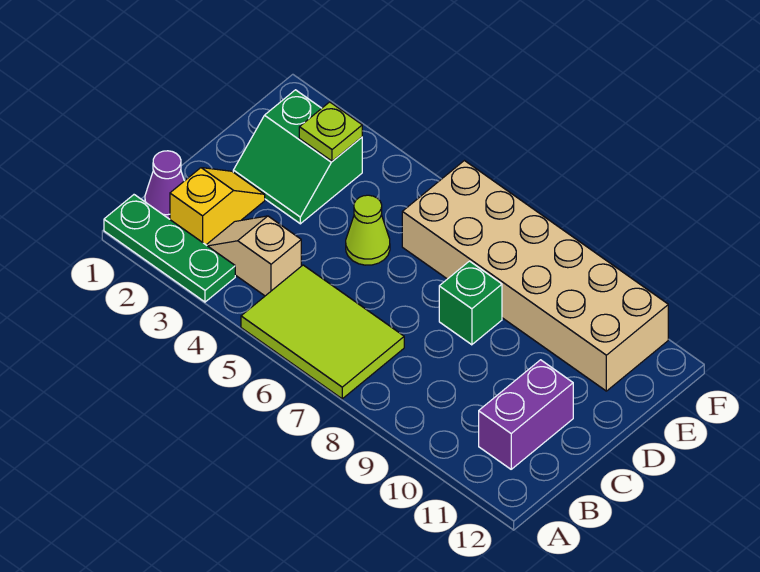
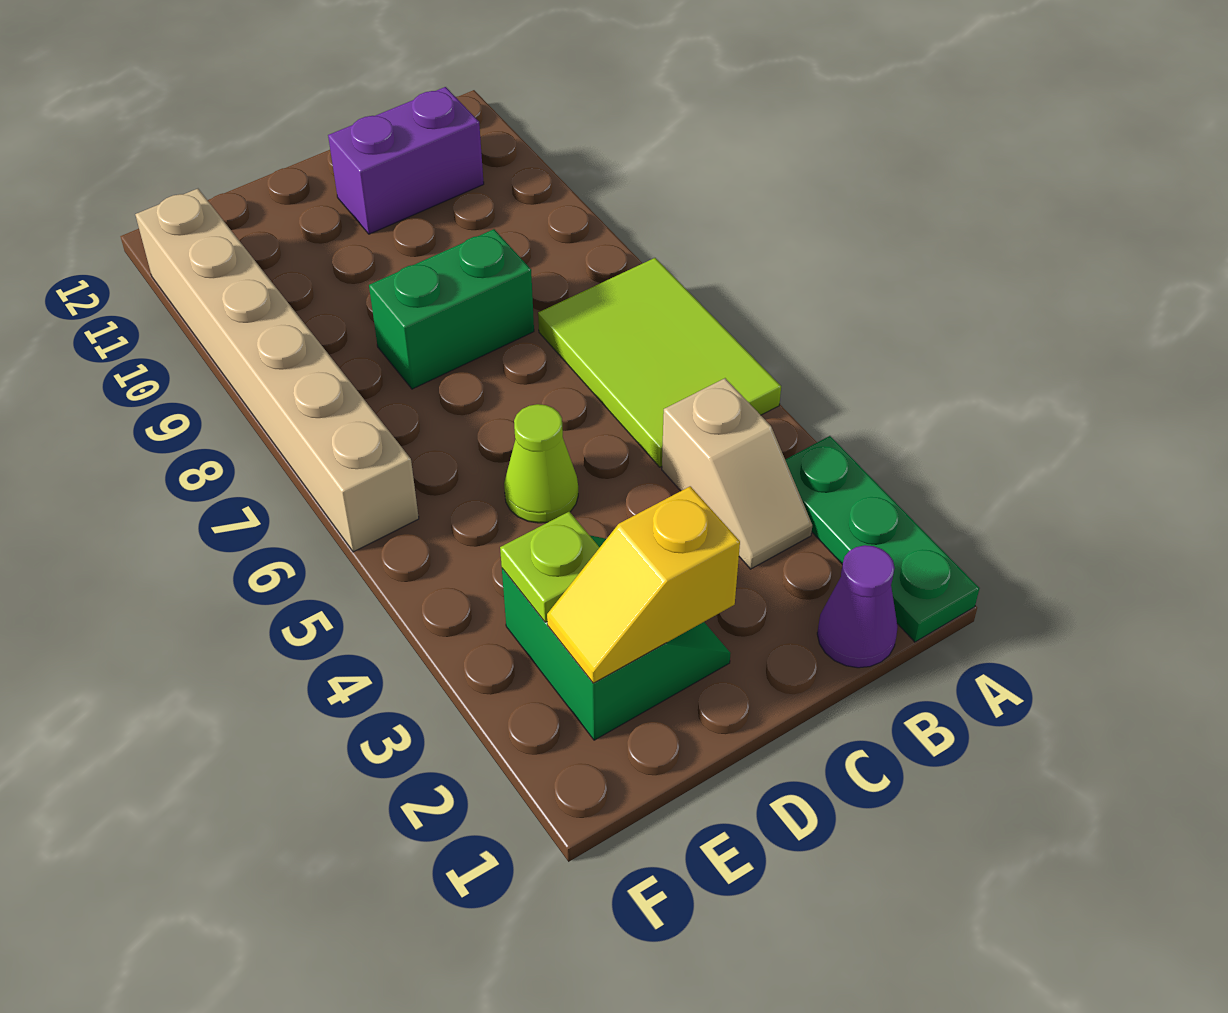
yellow 1x2 slope [170,168,265,245] -> yellow 1x2 slope moved to [547,486,740,683]
green 1x1 brick [439,261,502,345] -> green 1x2 brick [369,229,534,389]
tan 2x6 brick [402,161,668,391] -> tan 1x6 brick [135,189,419,552]

